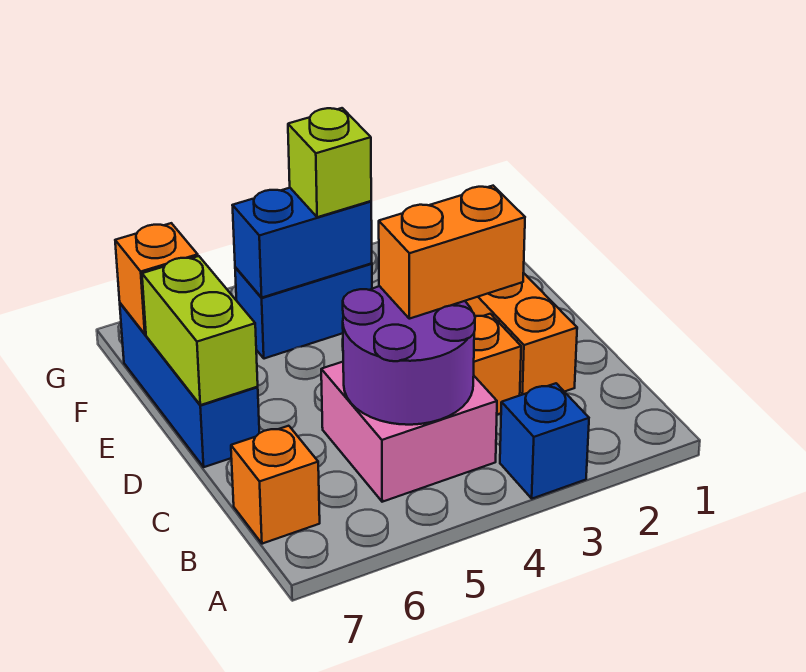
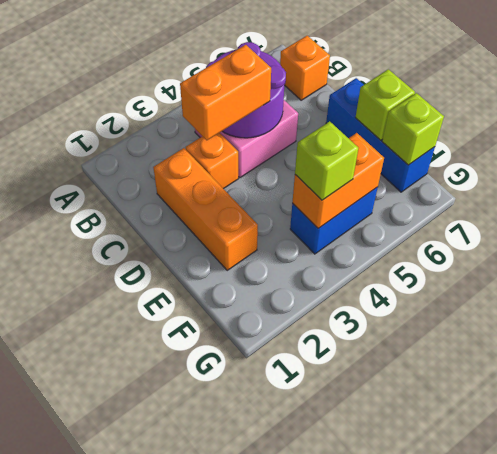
blue 1x1 brick [500,383,589,499] -> none
lime 1x2 brick [142,256,258,405] -> lime 1x1 brick [356,69,415,140]
blue 1x2 brick [232,188,372,298] -> orange 1x2 brick [292,133,384,228]
orange 1x1 brick [115,223,198,334] -> lime 1x1 brick [382,93,444,165]

